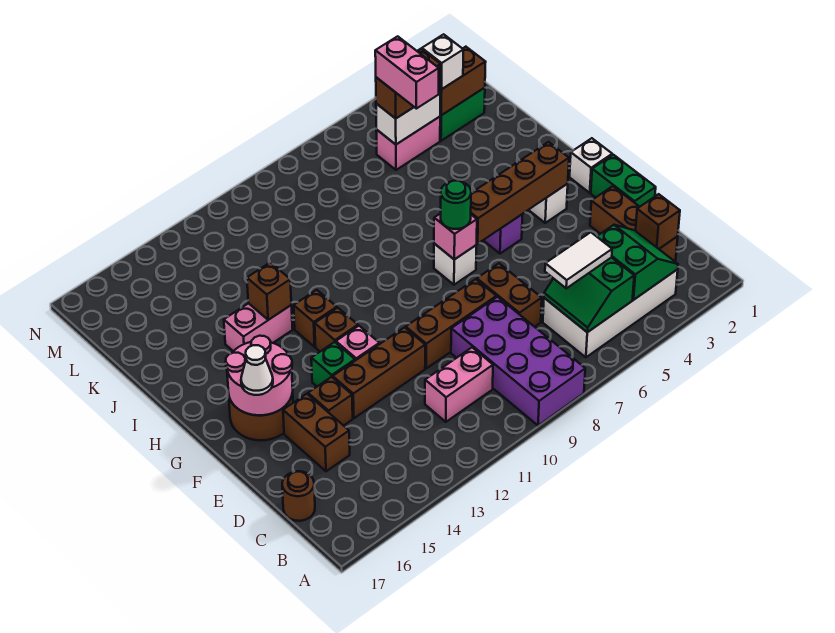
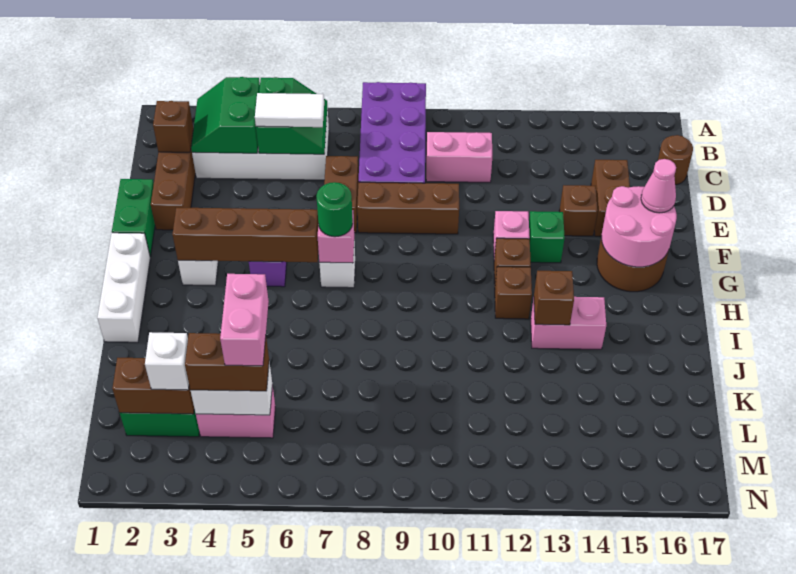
brown 1x3 brick [333,327,425,418] -> none
white 1x1 cone [241,345,273,395] -> pink 1x1 cone [641,159,676,213]
white 1x1 brick [570,138,612,193] -> white 1x3 brick [97,233,150,342]

